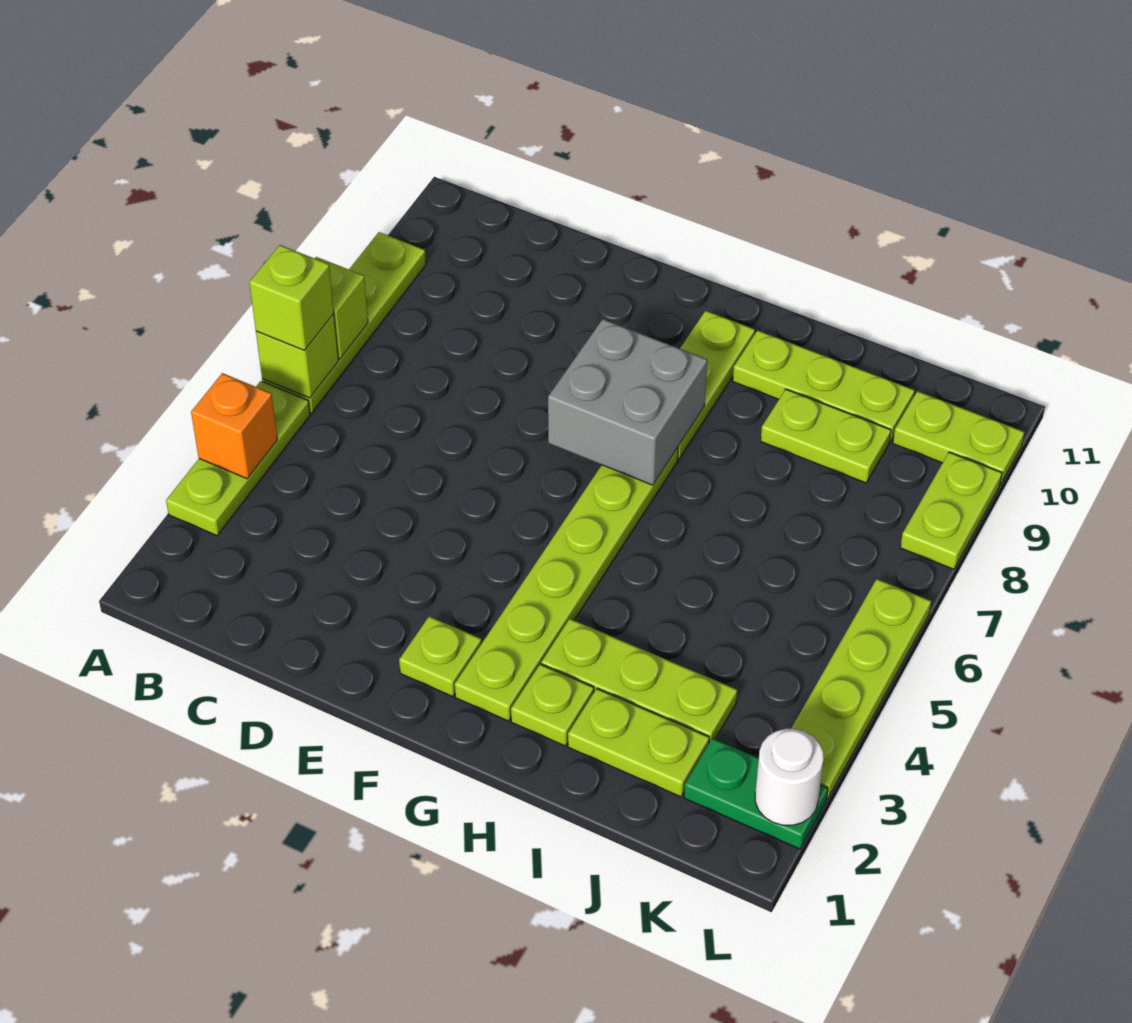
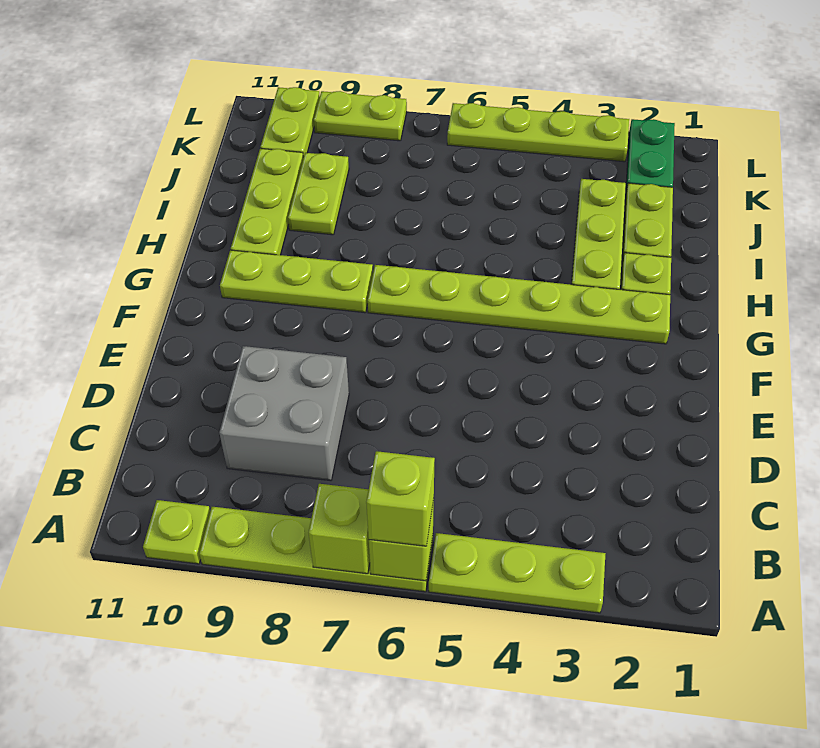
orange 1x1 brick [191,373,277,479] -> none
lime 1x1 plate [399,616,482,696] -> lime 1x1 plate moved to [143,500,210,564]
grey 2x2 brick [548,319,707,485] -> grey 2x2 brick moved to [219,346,349,481]
white 1x1 round brick [755,729,824,825] -> none

